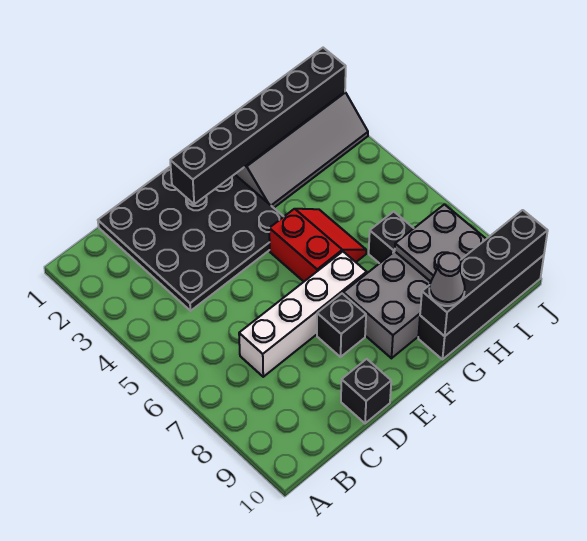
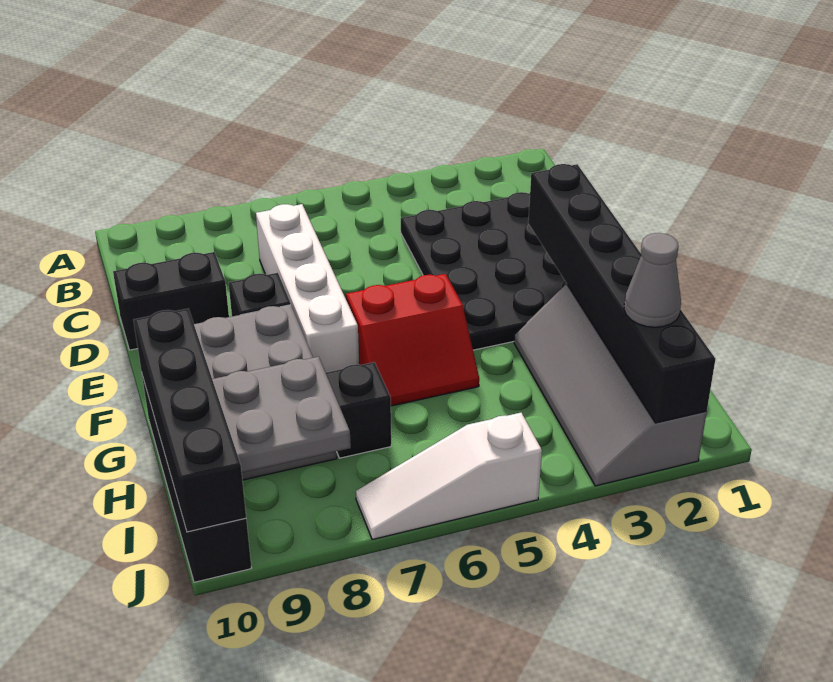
black 1x1 brick [341,359,391,423] -> black 1x2 brick [113,252,229,350]
grey 1x1 cone [429,253,465,306] -> grey 1x1 cone moved to [624,233,681,327]
none -> white 1x3 slope [356,413,542,540]

